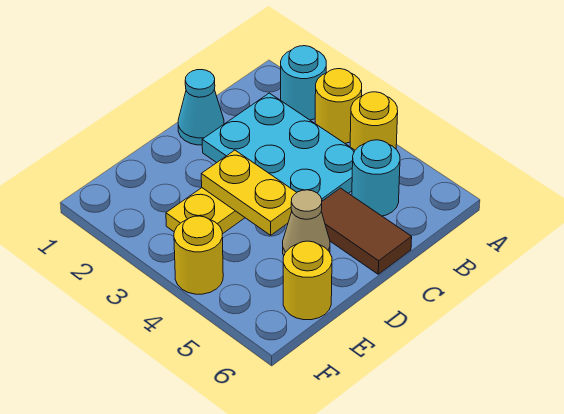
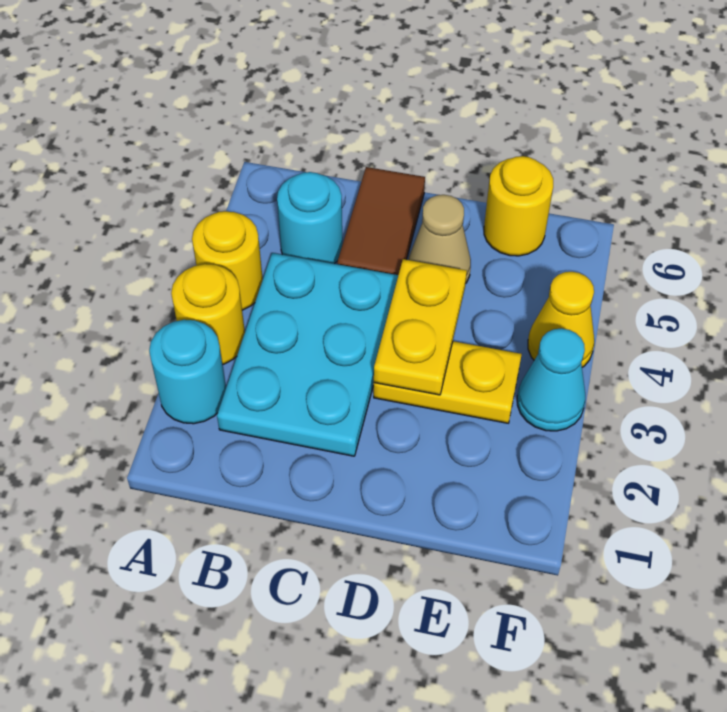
cyan 1x1 cone [178,70,224,145] -> cyan 1x1 cone moved to [517,328,585,431]
yellow 1x1 round brick [174,216,223,294] -> yellow 1x1 cone [528,272,594,367]

